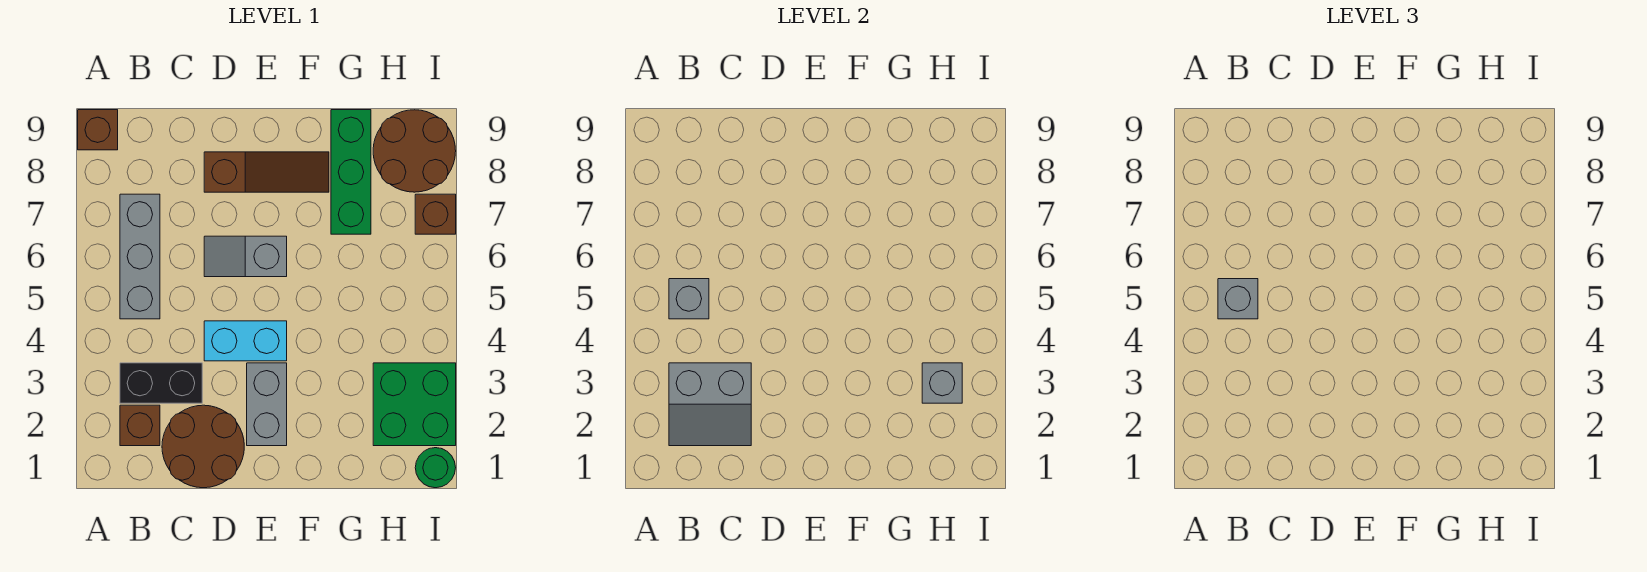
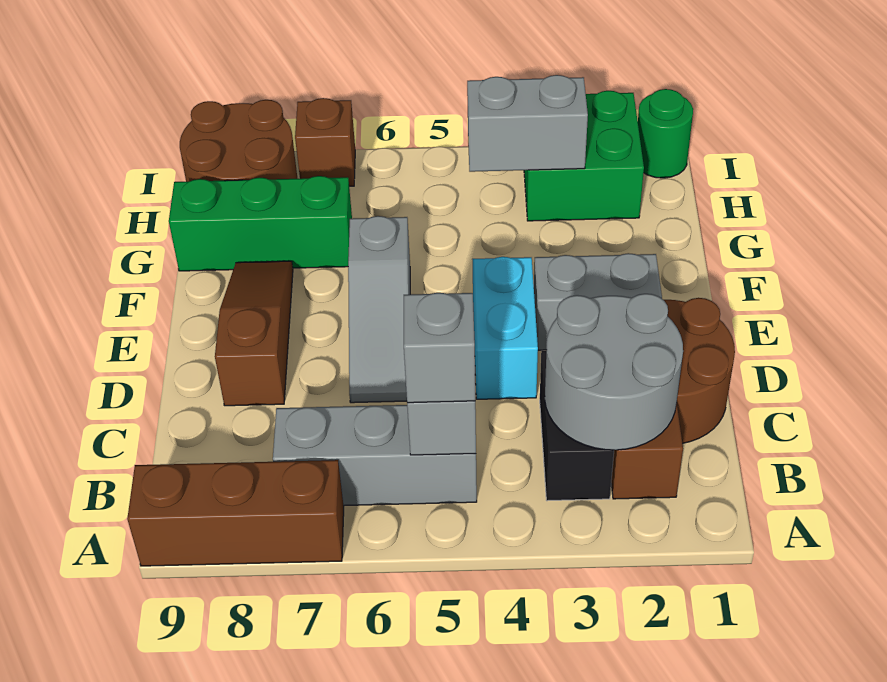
brown 1x1 brick [78,110,118,150] -> brown 1x3 brick [127,460,344,566]
grey 2x2 slope [669,363,751,446] -> grey 2x2 round brick [545,294,683,450]
grey 1x2 slope [204,236,287,277] -> grey 1x3 slope [348,216,410,403]
grey 1x1 brick [922,363,962,403] -> grey 1x2 brick [467,75,588,172]

